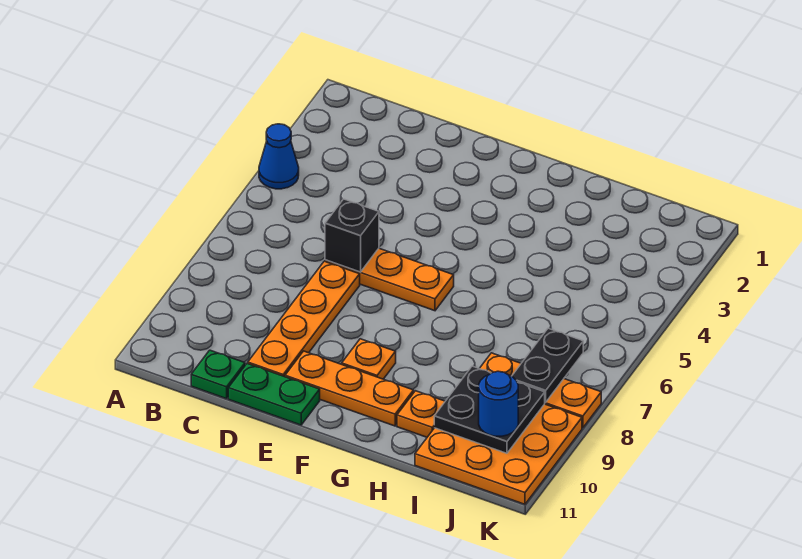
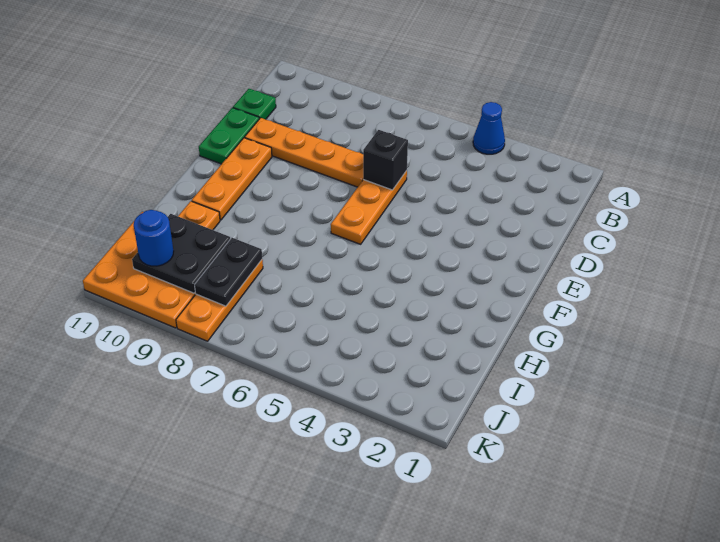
orange 1x1 plate [342,339,396,379] -> none
black 1x2 plate [512,328,583,402] -> black 1x2 plate turned to [195,238,262,306]

